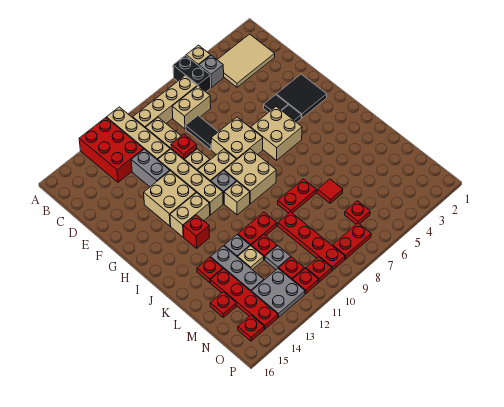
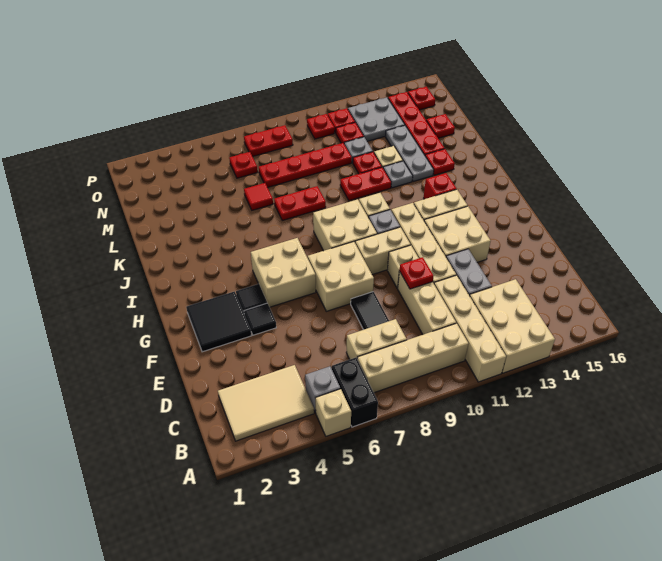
red 2x3 brick [79,118,144,182] -> tan 2x3 brick [470,279,555,373]
red 1x4 plate [278,212,345,271] -> red 1x4 plate turned to [259,143,352,187]

